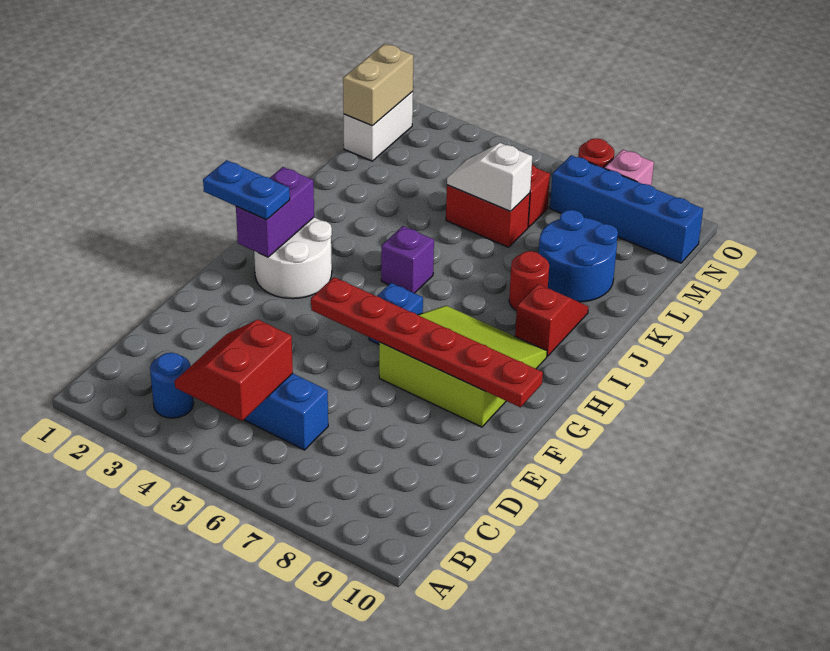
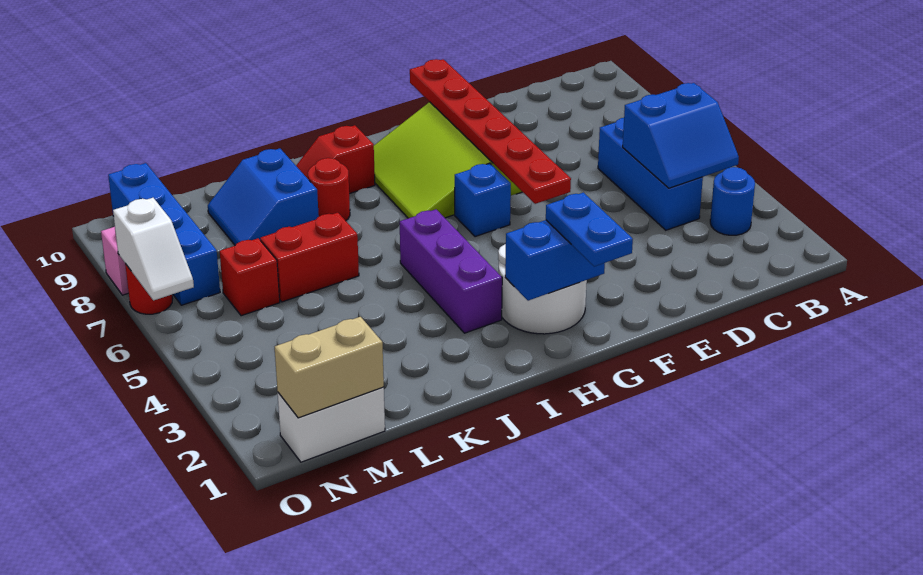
red 2x2 slope [175,320,293,421] -> blue 2x2 slope [623,83,739,188]
purple 1x2 brick [236,167,314,257] -> blue 1x2 brick [505,220,605,301]
purple 1x1 brick [381,226,434,293] -> purple 1x3 brick [400,209,502,333]
blue 2x2 round brick [539,210,618,302] -> blue 2x2 slope [208,148,319,245]
red 1x2 brick [446,185,530,247] -> red 1x2 brick turned to [260,213,359,302]
white 1x2 slope [447,143,532,211] -> white 1x2 slope moved to [113,198,194,300]

